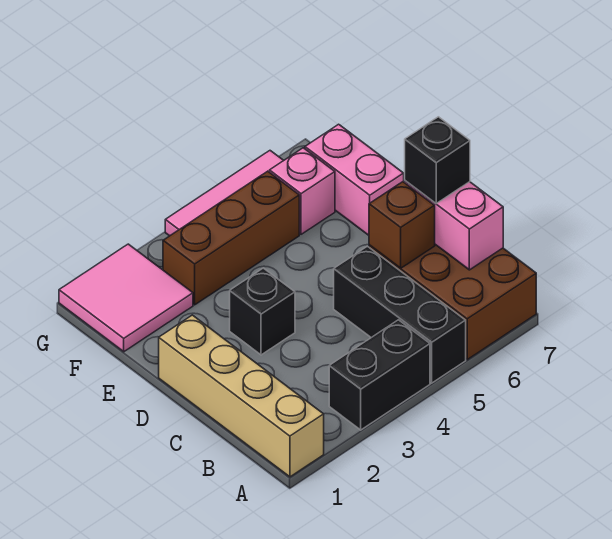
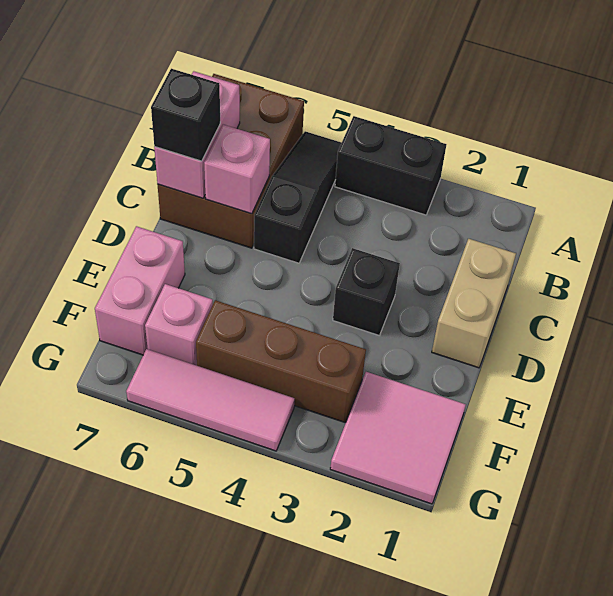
tan 1x4 brick [159,315,324,477] -> tan 1x2 brick [432,239,516,368]
black 1x3 brick [334,246,466,383] -> black 1x3 slope [254,131,342,263]
brown 1x1 brick [369,182,435,268] -> pink 1x1 brick [204,125,270,214]

